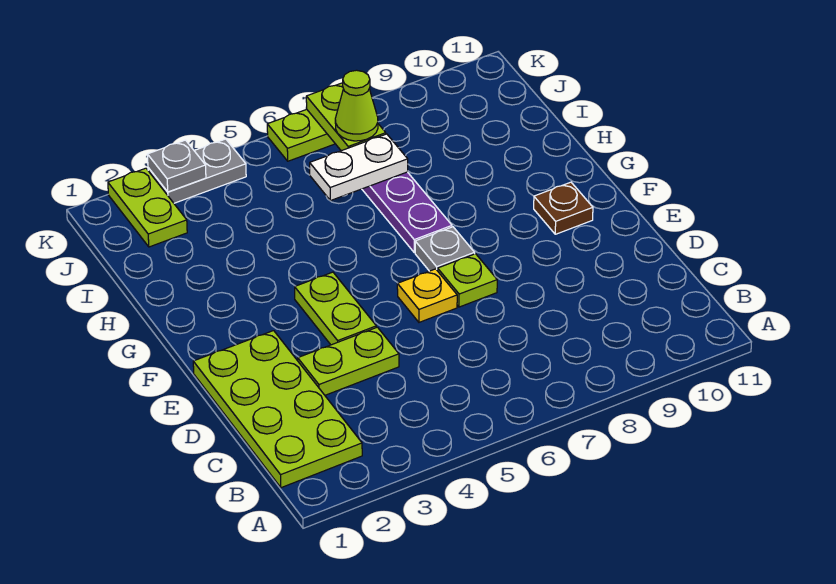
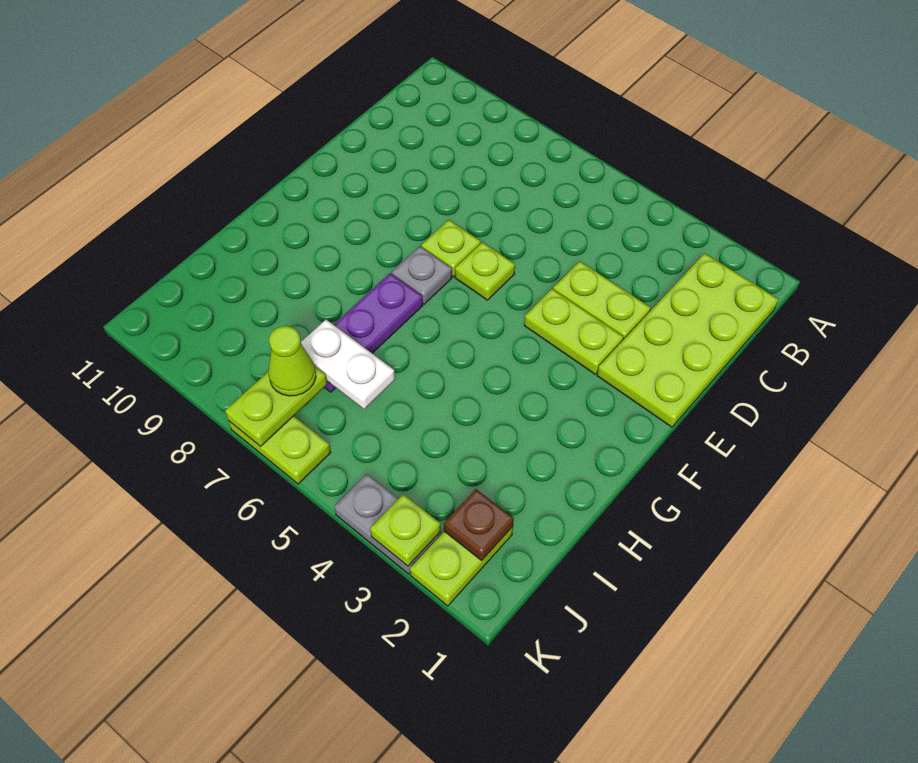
lime 1x2 plate [295,272,376,345] -> lime 1x2 plate turned to [524,289,624,374]
yellow 1x1 plate [397,269,457,322] -> lime 1x1 plate [455,242,515,300]
brown 1x1 plate [534,182,593,234] -> brown 1x1 plate moved to [444,489,514,560]
grey 1x1 plate [147,140,206,192] -> lime 1x1 plate [370,494,441,566]

